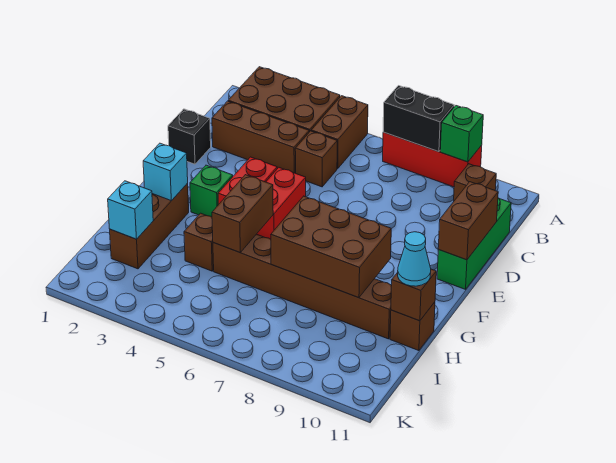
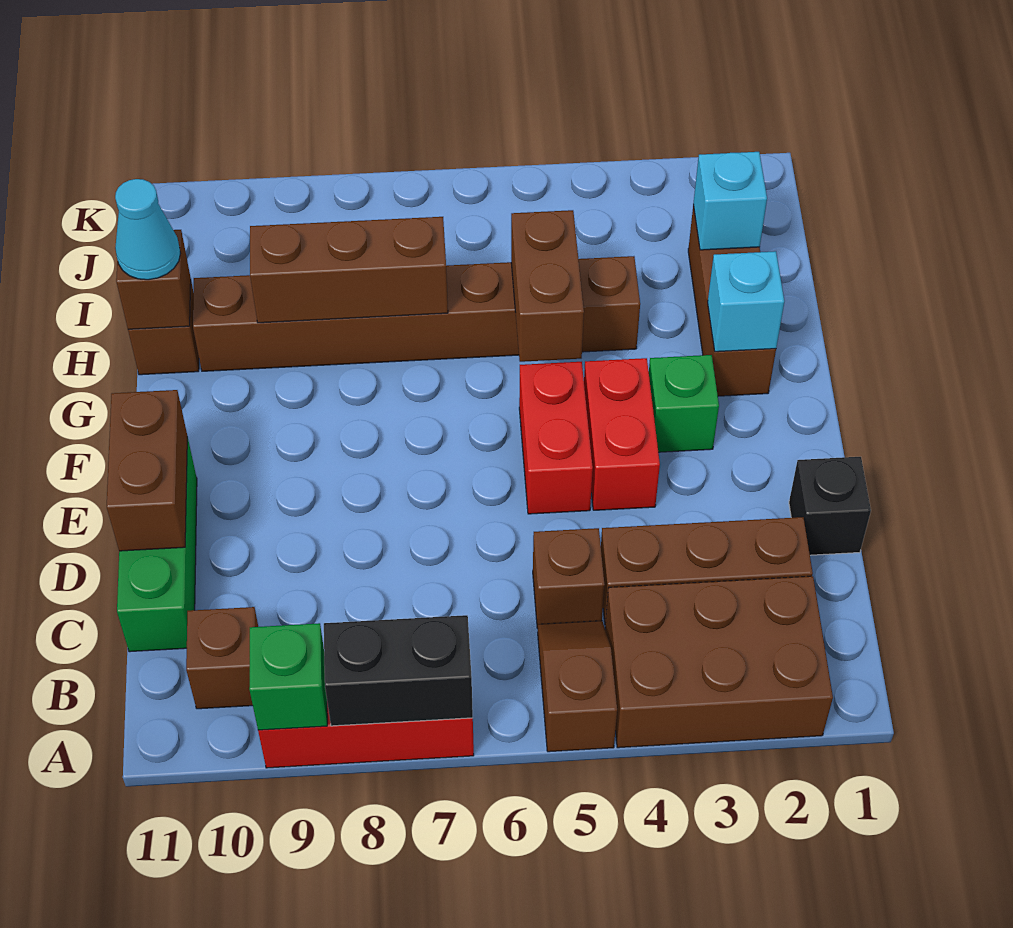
brown 1x2 brick [311,96,368,169] -> brown 1x2 slope [538,621,617,752]
brown 2x3 brick [271,196,391,298] -> brown 1x3 brick [250,217,448,323]

